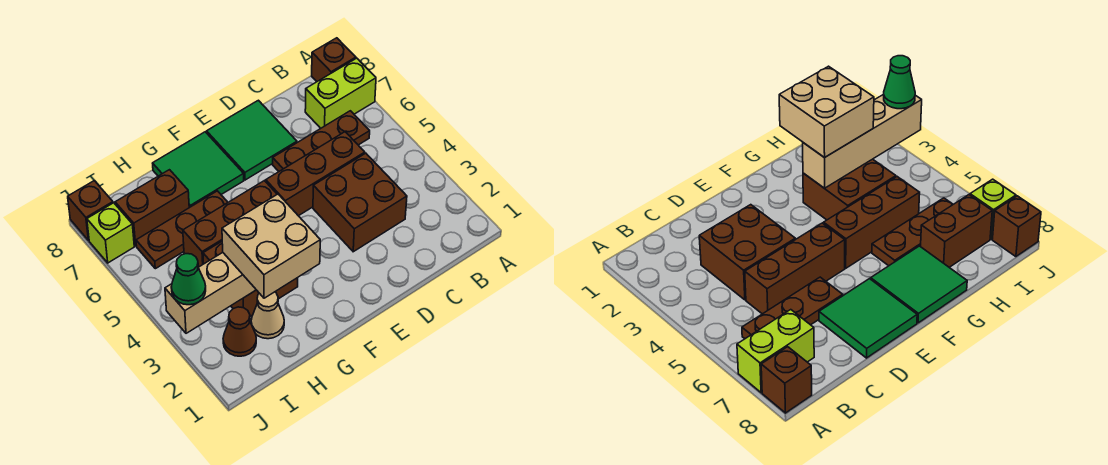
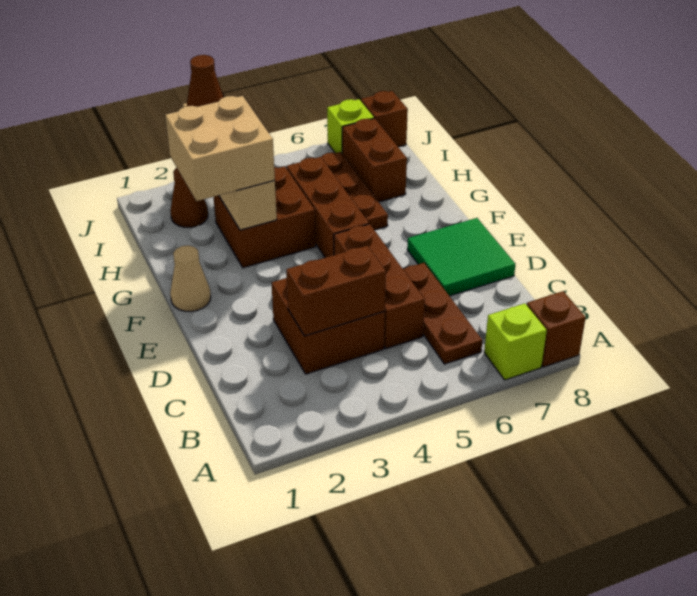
lime 1x2 brick [305,58,376,128] -> lime 1x1 brick [484,303,547,380]
none -> brown 1x2 brick [286,246,386,336]
green 2x2 tile [153,132,244,208] -> none
tan 1x1 cone [251,292,284,339] -> tan 1x1 cone moved to [170,245,211,312]
green 1x1 cone [171,254,206,305] -> brown 1x1 cone [187,55,224,107]

